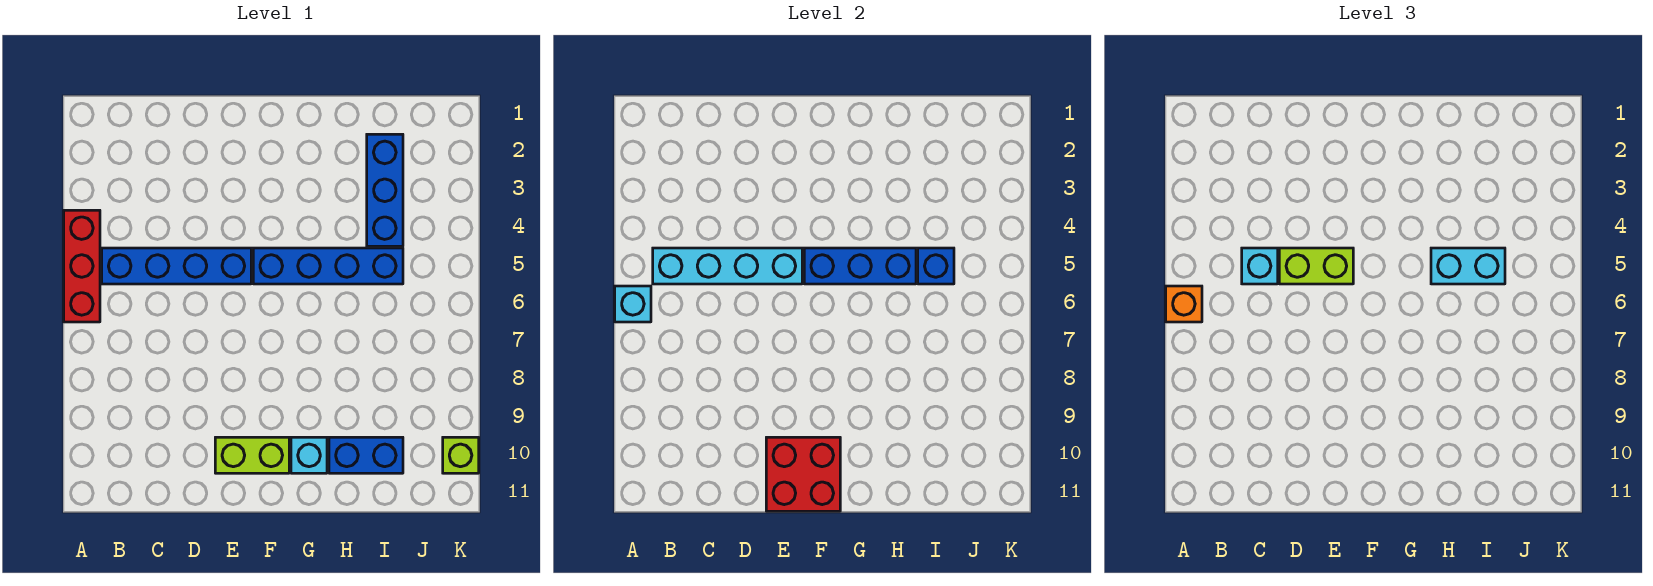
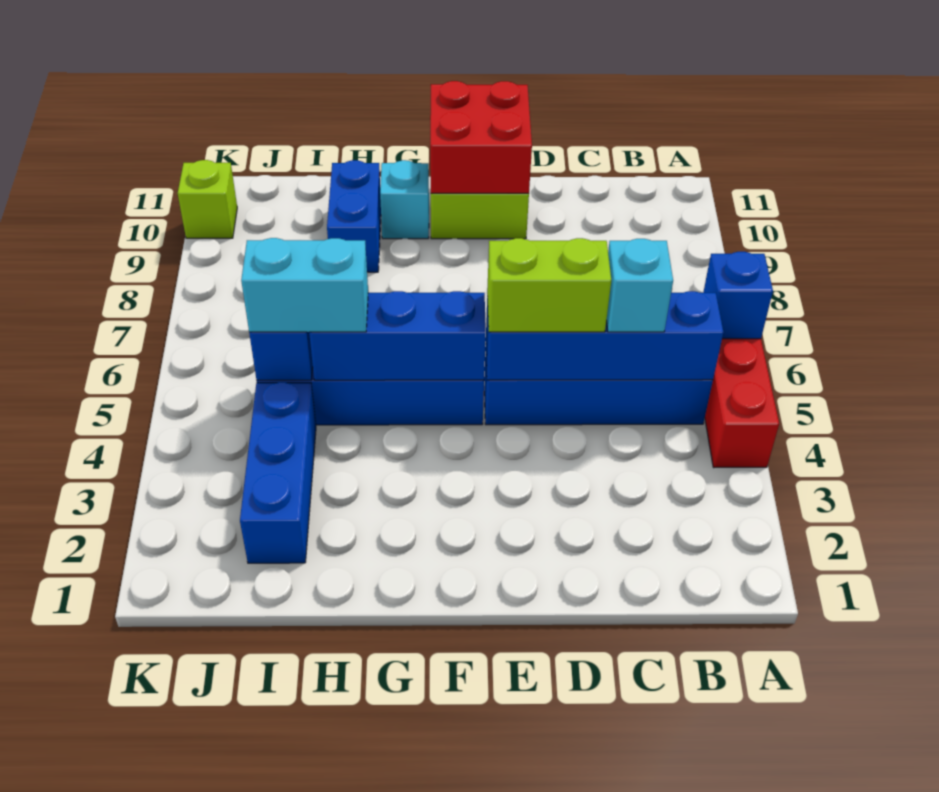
cyan 1x1 brick [615,286,651,322] -> blue 1x1 brick [703,252,773,339]
orange 1x1 brick [1166,286,1202,322] -> none
cyan 1x4 brick [653,248,802,284] -> blue 1x4 brick [486,291,723,380]
blue 1x2 brick [329,437,403,473] -> blue 1x2 brick turned to [327,160,381,272]

